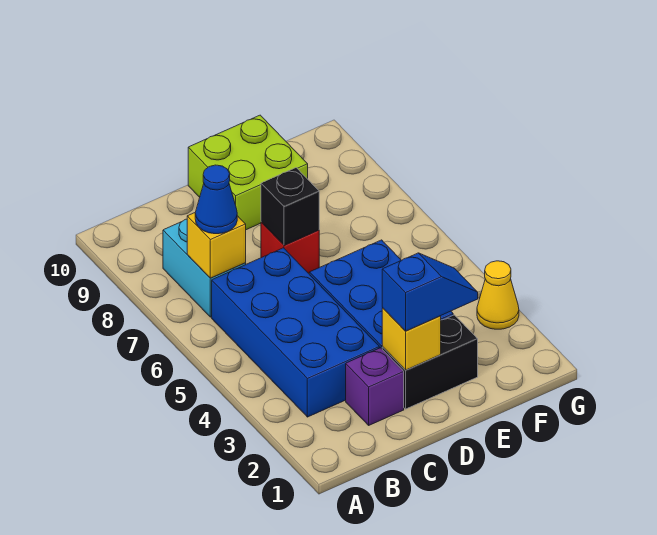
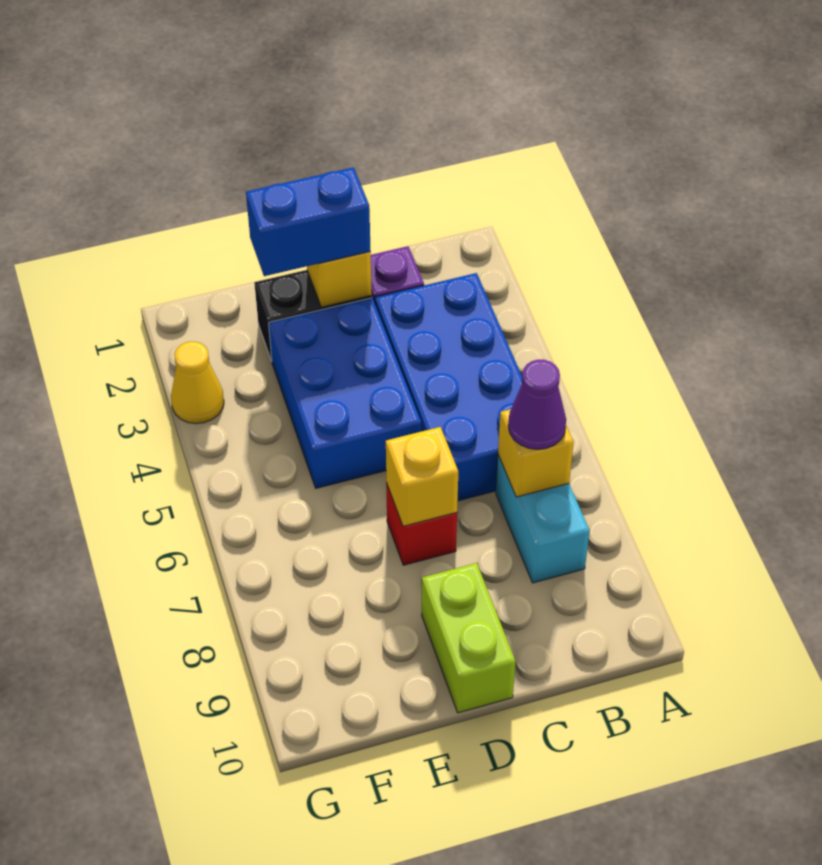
blue 1x1 cone [195,165,237,234] -> purple 1x1 cone [508,360,566,449]
blue 1x2 slope [382,253,478,331] -> blue 1x2 brick [246,167,371,276]
black 1x1 brick [261,168,319,245] -> yellow 1x1 brick [386,427,458,526]
lime 2x2 brick [188,115,308,230] -> lime 1x2 brick [422,563,516,713]

